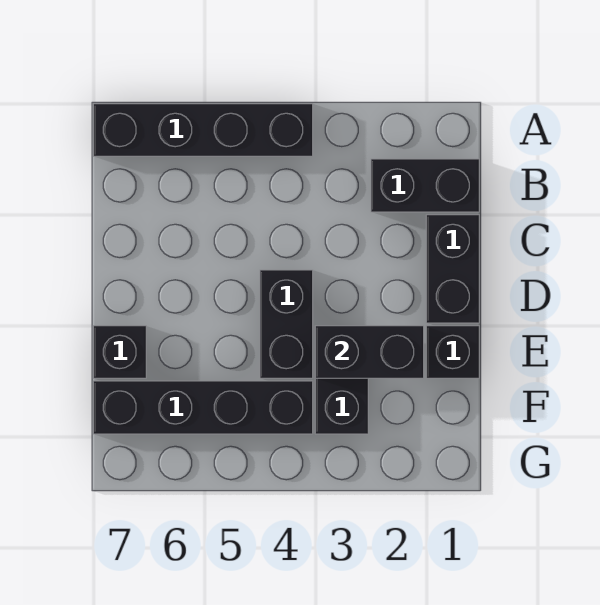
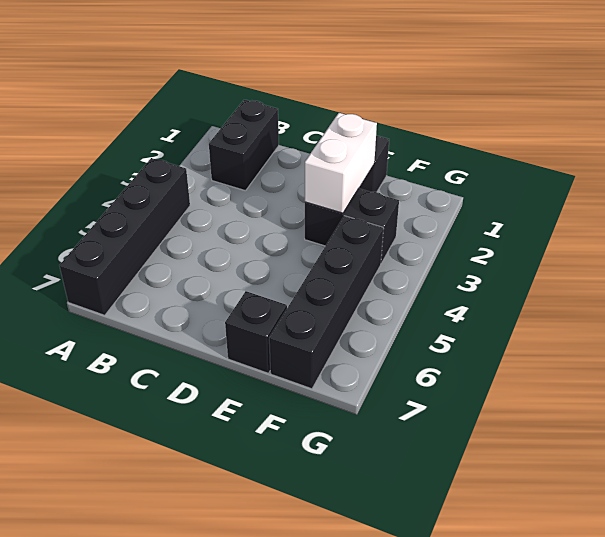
black 1x2 brick [426,215,479,323] -> none
black 1x2 brick [260,270,313,378] -> none
black 1x2 brick [315,326,424,378] -> white 1x2 brick [305,113,377,213]

